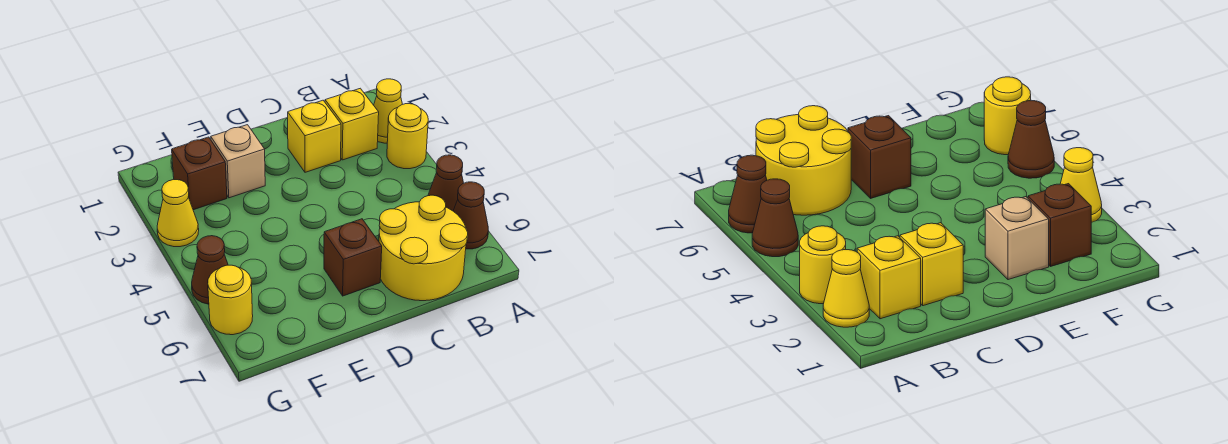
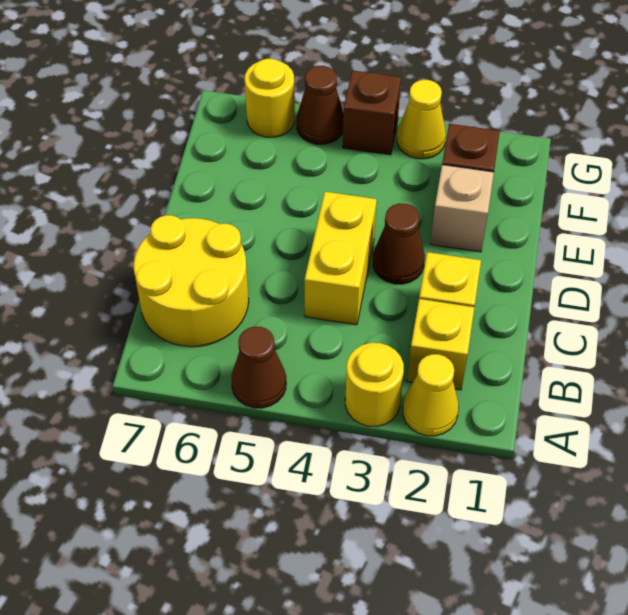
brown 1x1 cone [453,182,488,249] -> brown 1x1 cone moved to [373,204,425,284]
none -> yellow 1x2 brick [305,192,377,325]
brown 1x1 brick [324,219,382,296] -> brown 1x1 brick moved to [343,70,401,155]

